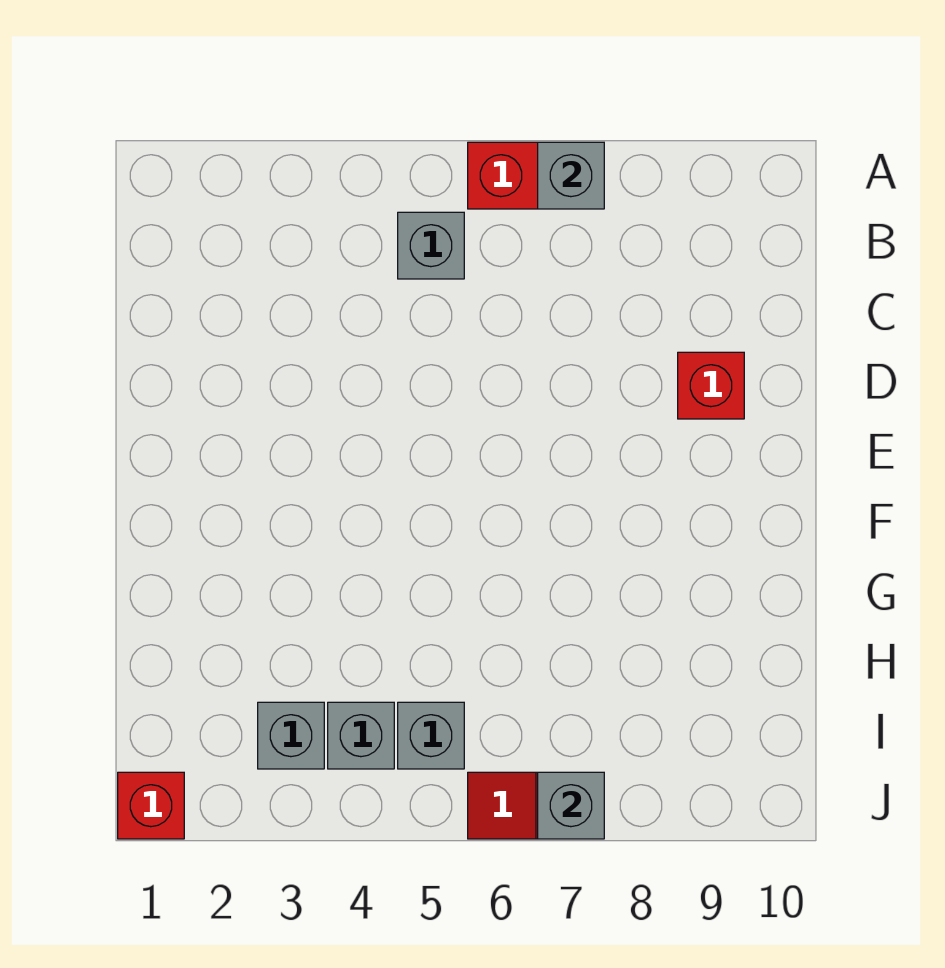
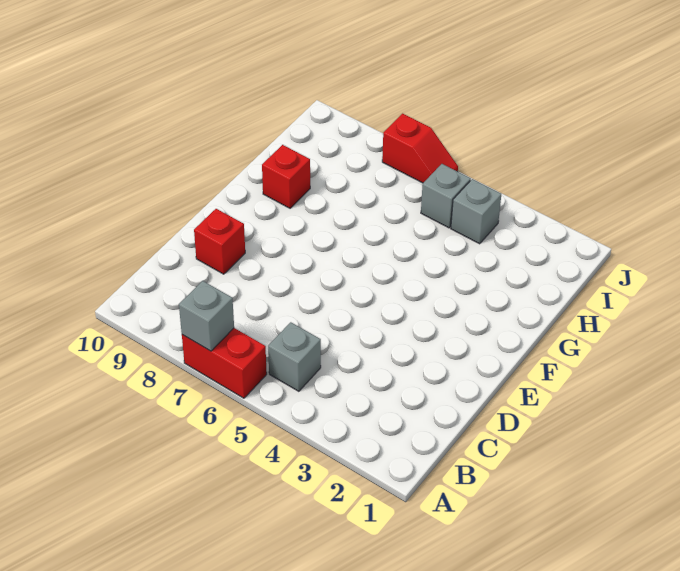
grey 1x1 brick [258,702,324,769] -> none
red 1x1 brick [118,772,184,839] -> red 1x1 brick moved to [262,145,310,208]
grey 1x1 brick [538,772,604,839] -> none

